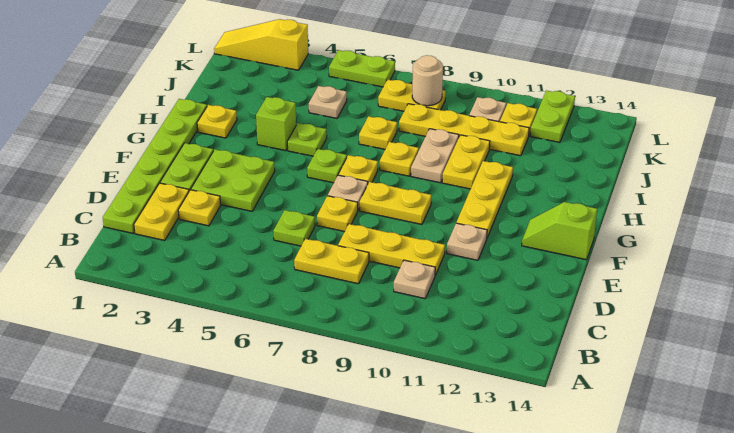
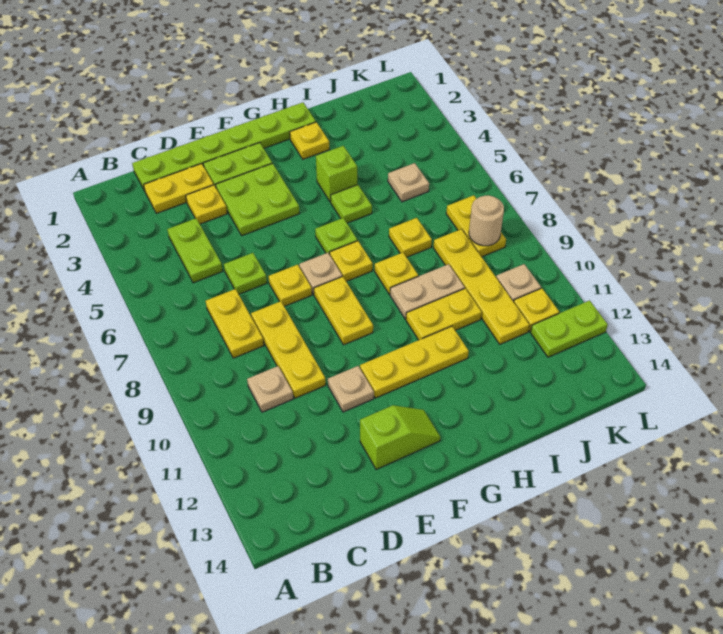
lime 1x2 slope [522,202,597,260] -> lime 1x2 slope turned to [360,405,440,470]
yellow 1x3 slope [214,19,308,70] -> none
lime 1x2 plate [329,50,395,87] -> lime 1x2 plate moved to [167,218,223,283]

